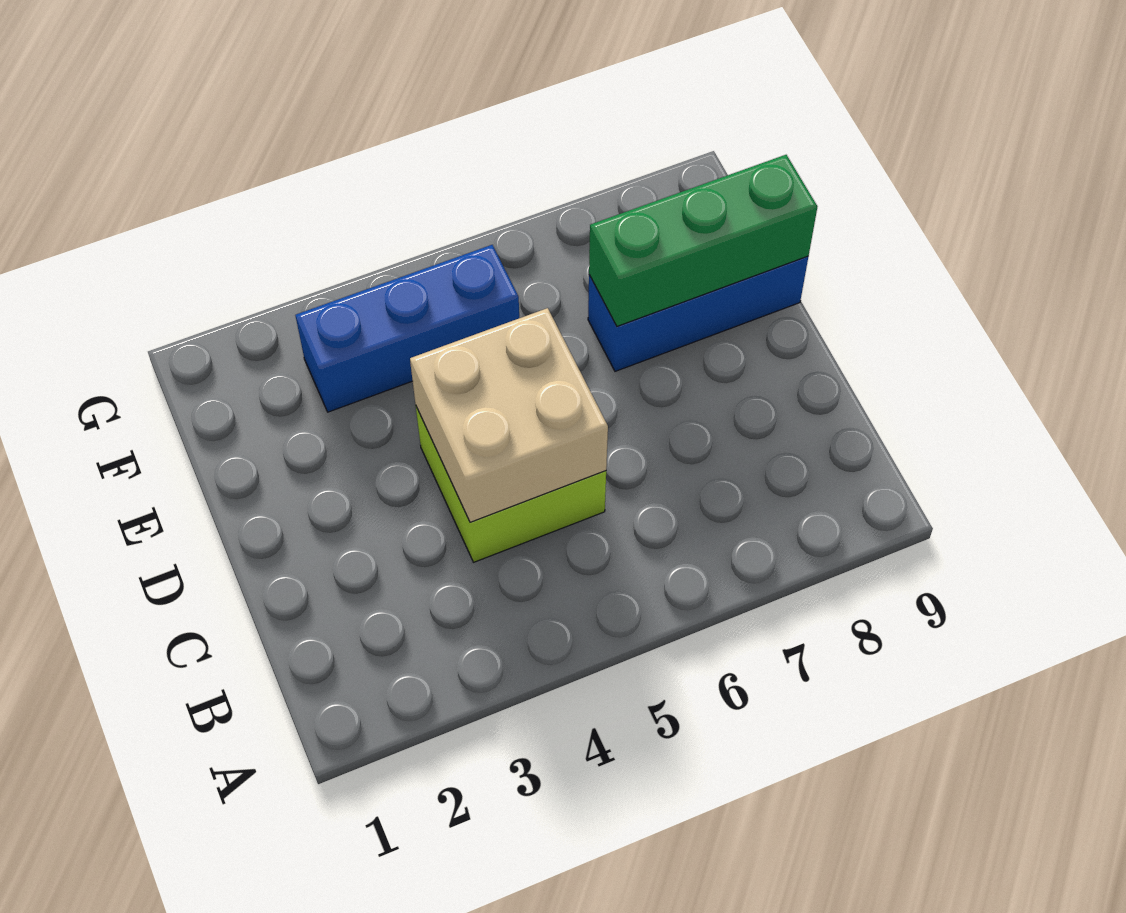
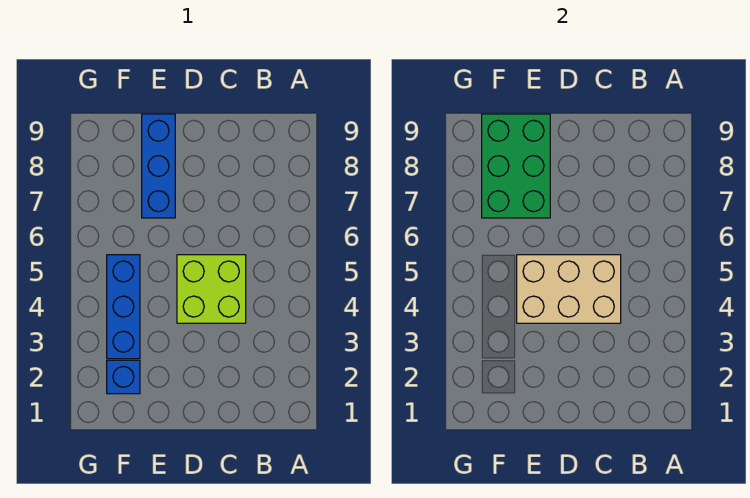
tan 2x2 brick [410,308,608,522] -> tan 2x3 brick [517,255,621,323]
green 1x3 brick [589,155,817,326] -> green 2x3 brick [482,114,550,218]
none -> blue 1x1 brick [107,360,140,394]

